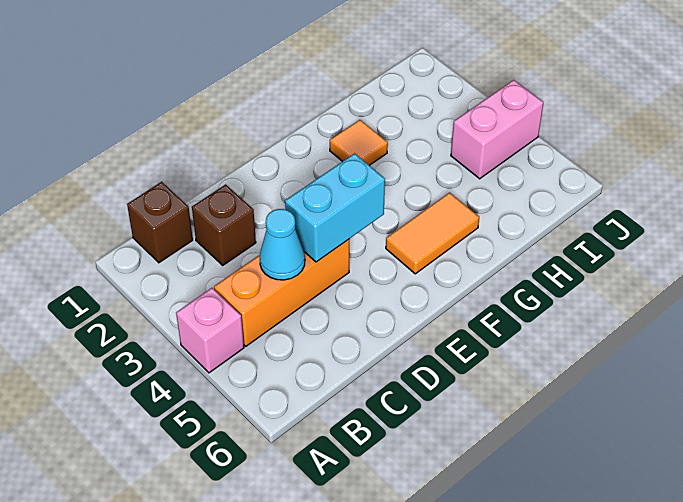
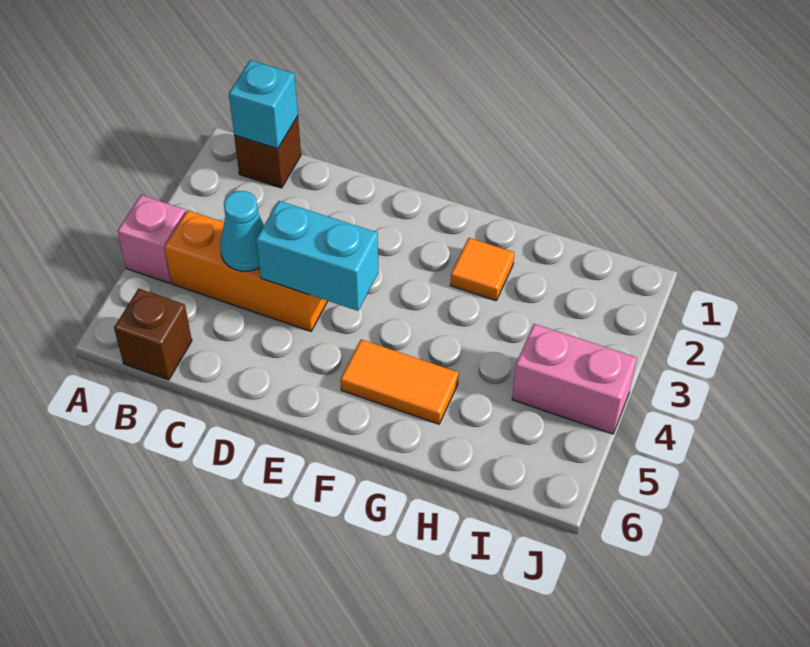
none -> cyan 1x1 brick [229,60,298,149]
brown 1x1 brick [192,184,256,265] -> brown 1x1 brick moved to [114,288,192,380]

